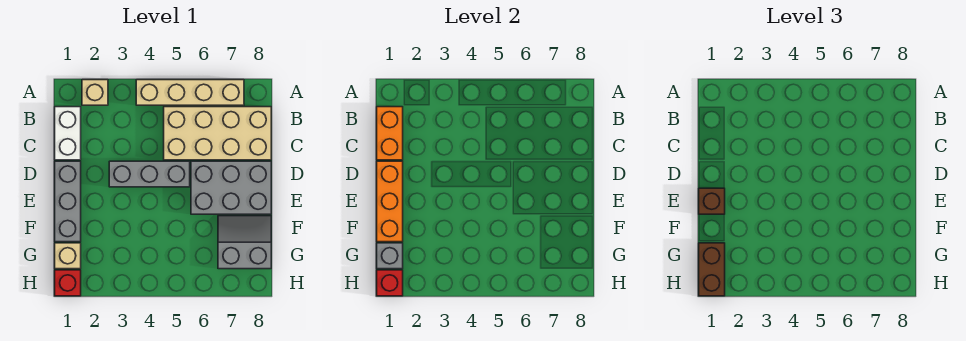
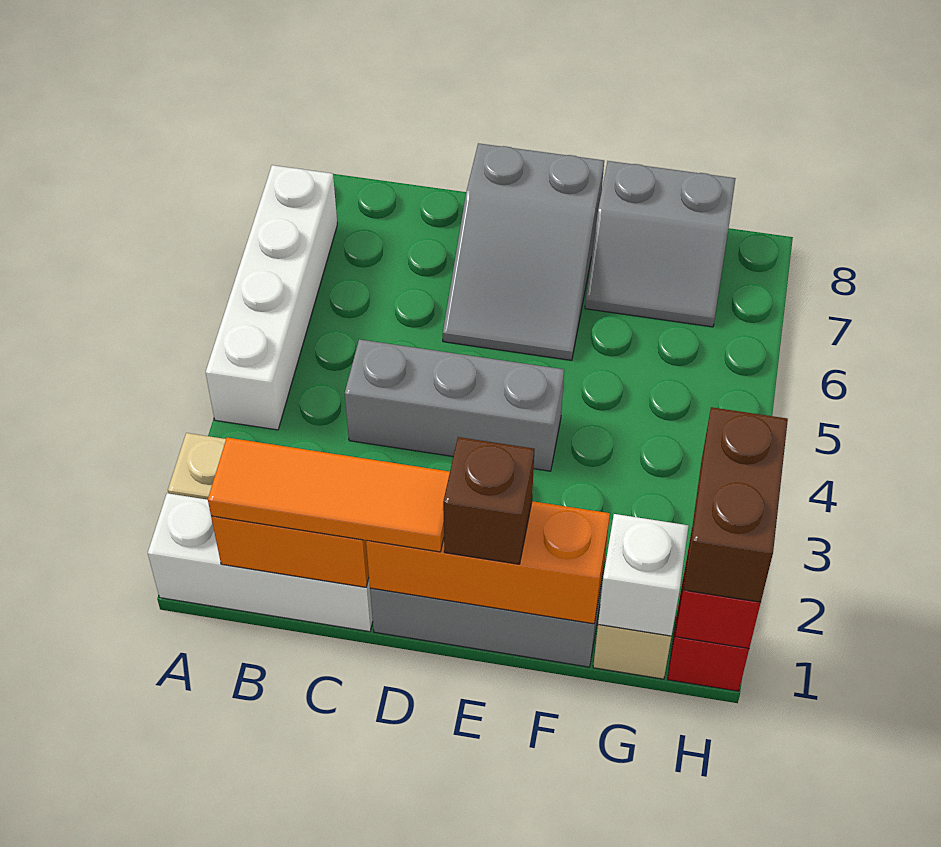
tan 1x4 brick [136,80,244,105] -> white 1x4 brick [206,165,337,430]
white 1x2 brick [55,107,81,160] -> white 1x3 brick [148,493,373,632]
none -> orange 1x3 tile [208,438,450,552]
tan 2x4 brick [164,107,271,160] -> none
grey 1x3 brick [109,161,190,187] -> grey 1x3 brick turned to [345,339,564,471]
grey 2x3 brick [191,161,271,214] -> grey 2x3 slope [443,143,604,360]
grey 2x2 slope [218,216,271,269] -> grey 2x2 slope turned to [585,161,736,327]
grey 1x1 brick [377,243,403,269] -> white 1x1 brick [598,514,689,636]
brown 1x2 brick [699,243,725,296] -> brown 1x2 brick turned to [684,407,788,603]

